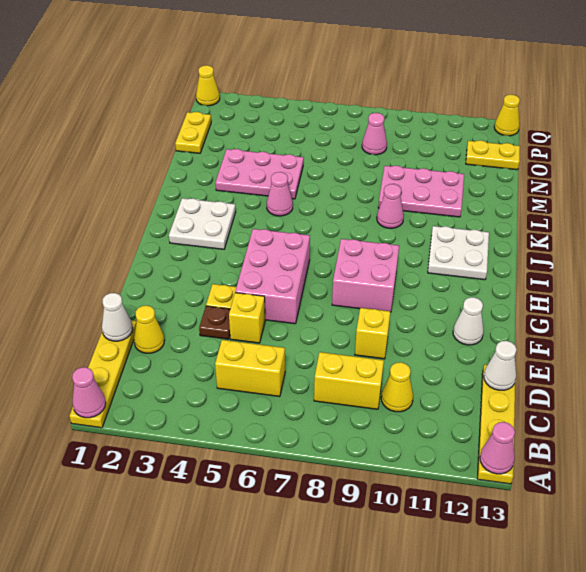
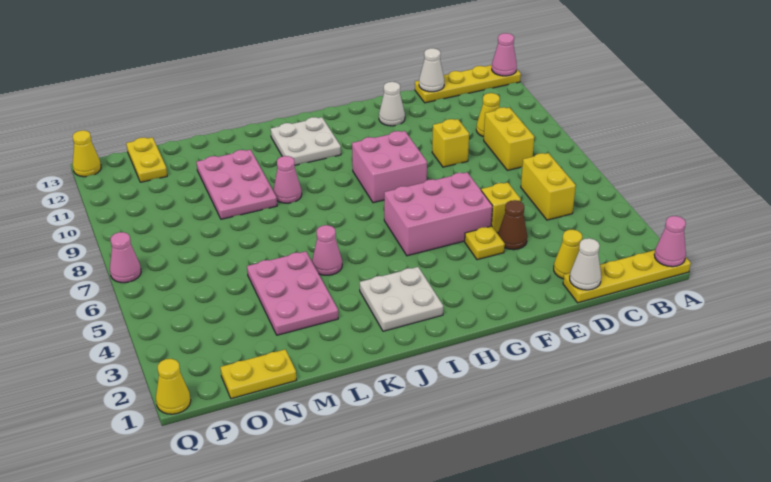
brown 1x1 plate [199,306,230,339] -> brown 1x1 cone [498,200,527,250]
pink 1x1 cone [362,113,387,155] -> pink 1x1 cone moved to [110,232,141,283]

